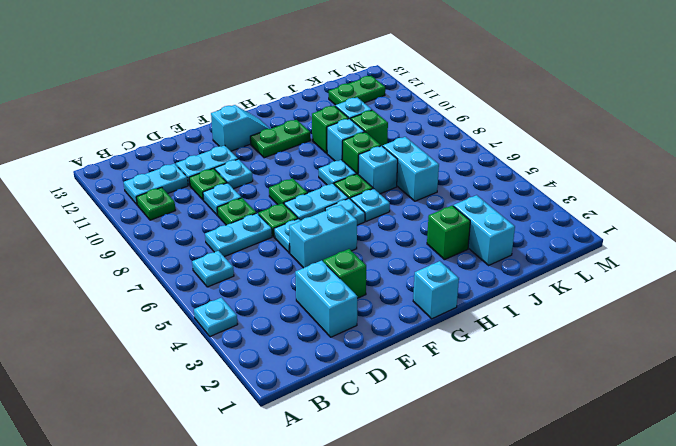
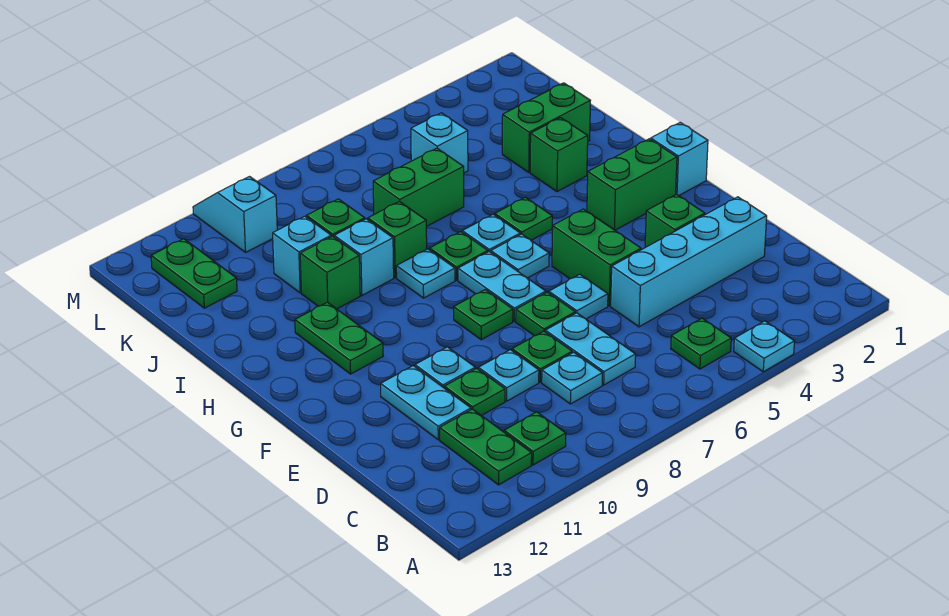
none -> green 1x1 plate [671,318,731,369]
cyan 1x1 plate [192,251,234,287] -> cyan 1x1 plate moved to [542,352,602,404]
cyan 1x2 plate [124,163,188,205] -> green 1x2 plate [440,409,532,485]
cyan 1x2 brick [295,260,358,337] -> cyan 1x4 brick [611,197,767,327]
cyan 1x2 brick [289,205,357,268] -> green 1x2 brick [552,209,641,306]
cyan 1x2 slope [211,105,270,151] -> cyan 1x2 slope moved to [193,177,277,252]
none -> green 1x2 brick [587,139,677,230]
none -> green 1x1 plate [495,197,552,240]
cyan 1x1 brick [358,146,398,194] -> cyan 1x1 brick moved to [411,113,468,173]
cyan 1x2 brick [453,195,515,265] -> green 1x2 brick [502,83,590,172]
cyan 1x2 brick [383,137,439,201] -> green 1x2 brick [373,148,464,227]

